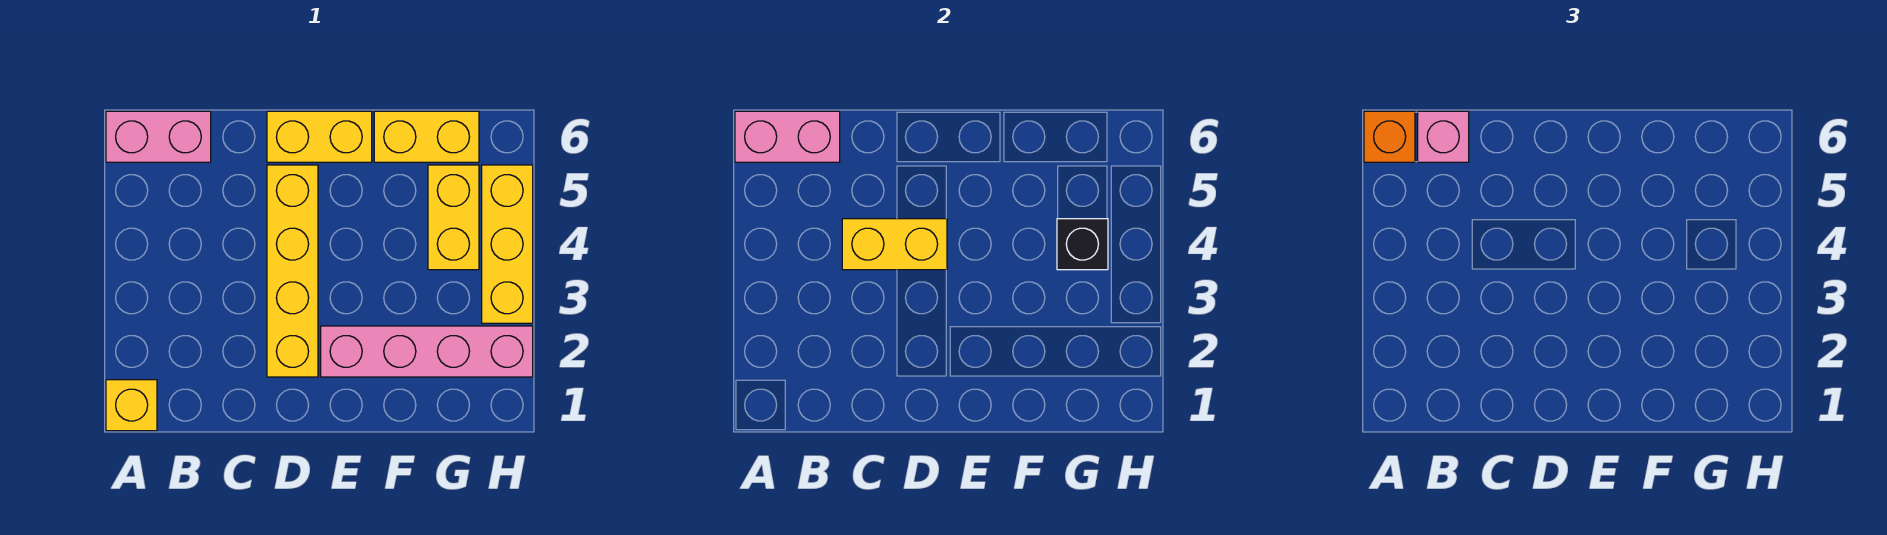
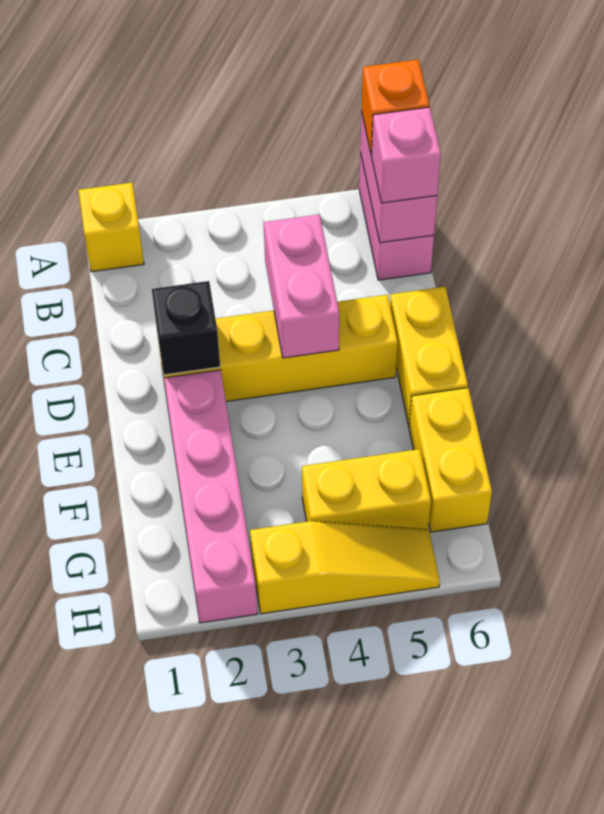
yellow 1x2 brick [842,219,947,270] -> pink 1x2 brick [264,214,339,358]
black 1x1 brick [1057,219,1108,270] -> black 1x1 brick moved to [152,281,220,375]
yellow 1x3 brick [482,165,533,323] -> yellow 1x3 slope [250,521,440,614]

